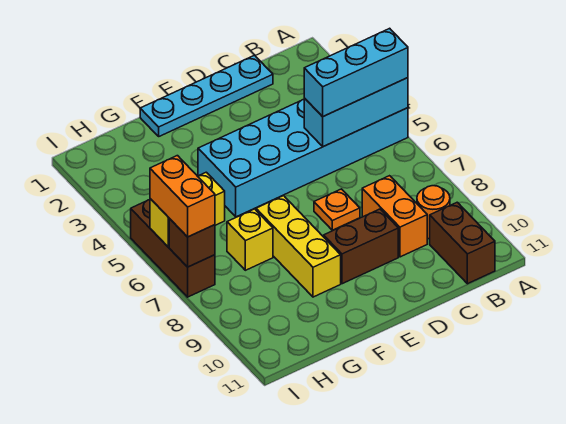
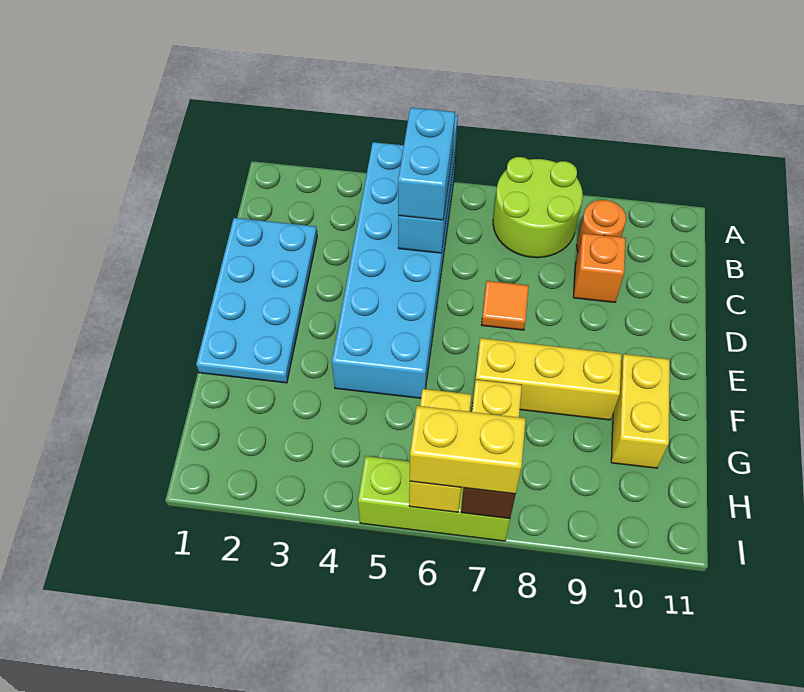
cyan 1x3 brick [304,28,408,117] -> cyan 1x2 brick [398,108,455,220]
none -> lime 2x2 round brick [493,157,583,258]
brown 1x2 brick [430,202,495,284] -> none
cyan 1x4 plate [140,55,273,136] -> cyan 2x4 plate [196,218,317,383]
orange 1x2 brick [362,176,427,257] -> orange 1x1 brick [573,233,626,302]
orange 1x1 plate [314,189,360,230] -> orange 1x1 tile [482,281,529,330]
brown 1x2 brick [323,209,398,284] -> none
none -> yellow 1x2 brick [611,354,670,468]
brown 1x3 brick [131,200,215,297] -> lime 1x3 brick [358,456,510,541]
orange 1x2 brick [150,156,215,237] -> yellow 1x2 brick [410,406,526,494]

